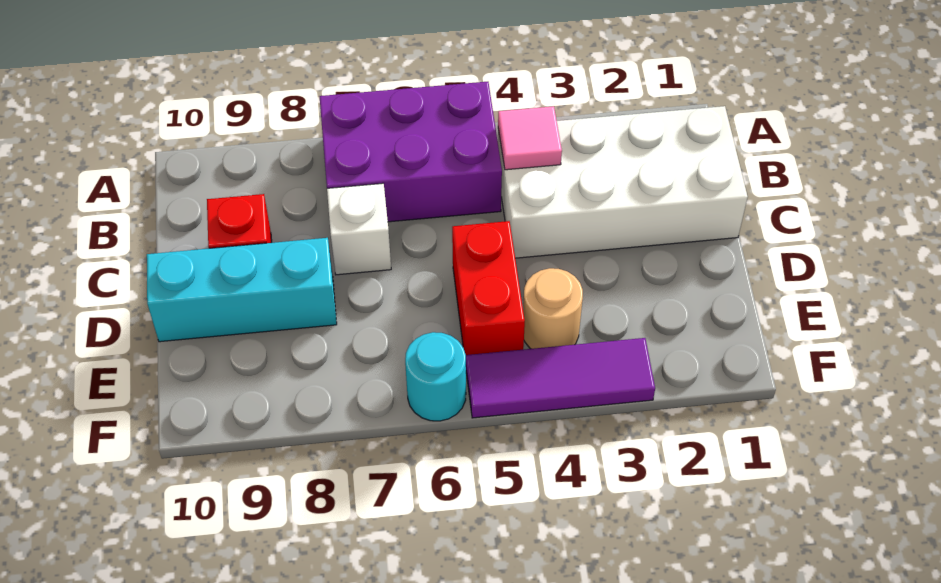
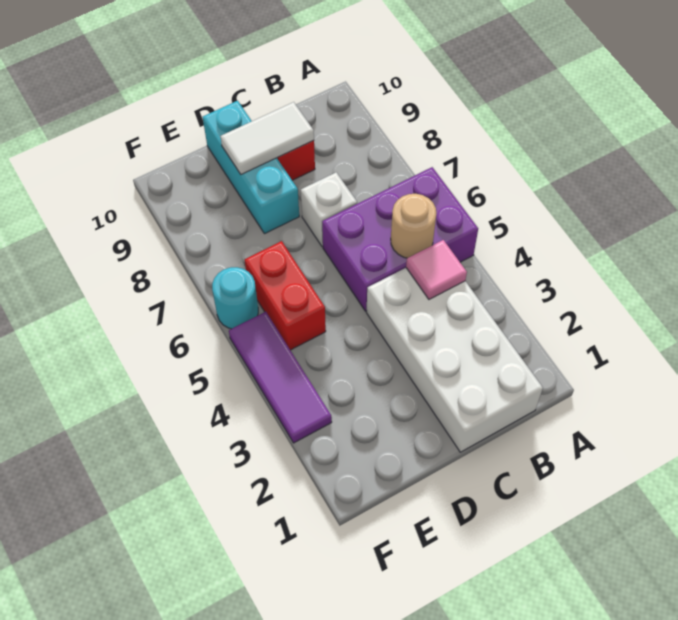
purple 2x3 brick [319,82,502,222] -> purple 2x3 brick turned to [322,167,478,311]
none -> white 1x2 tile [220,102,314,174]
red 1x2 brick [452,221,525,355] -> red 1x2 brick turned to [245,241,326,350]
tan 1x1 round brick [523,268,583,349] -> tan 1x1 round brick moved to [391,194,436,258]

